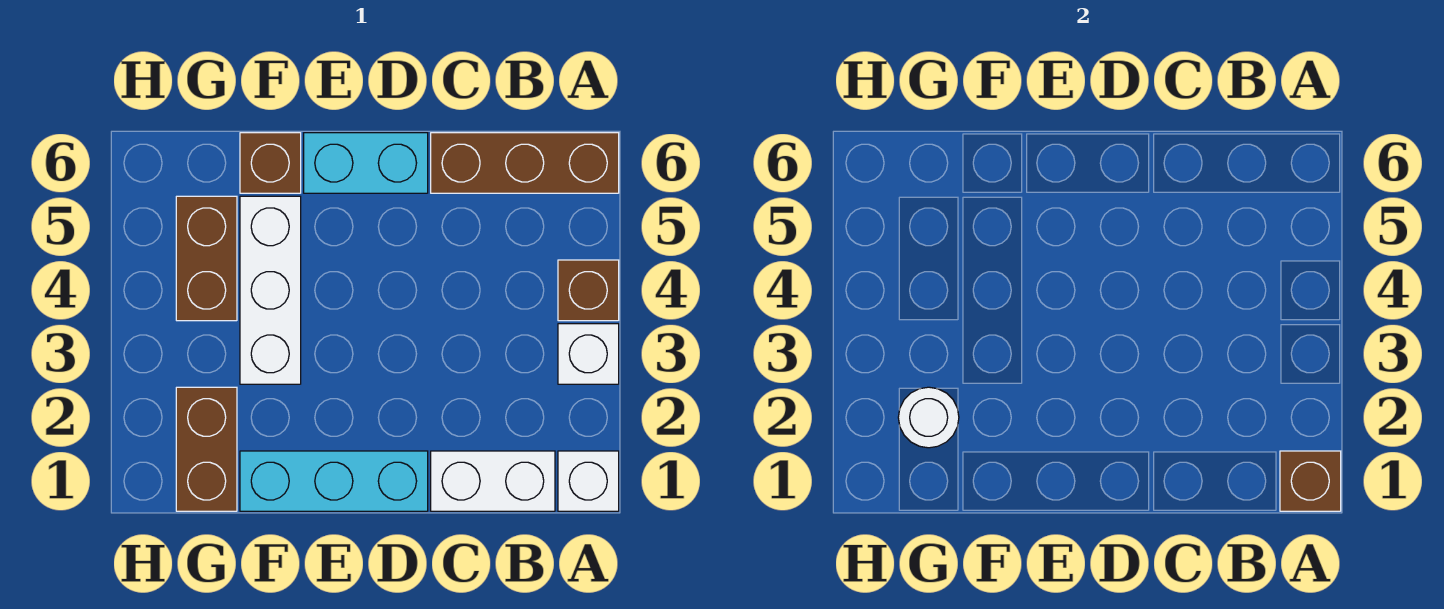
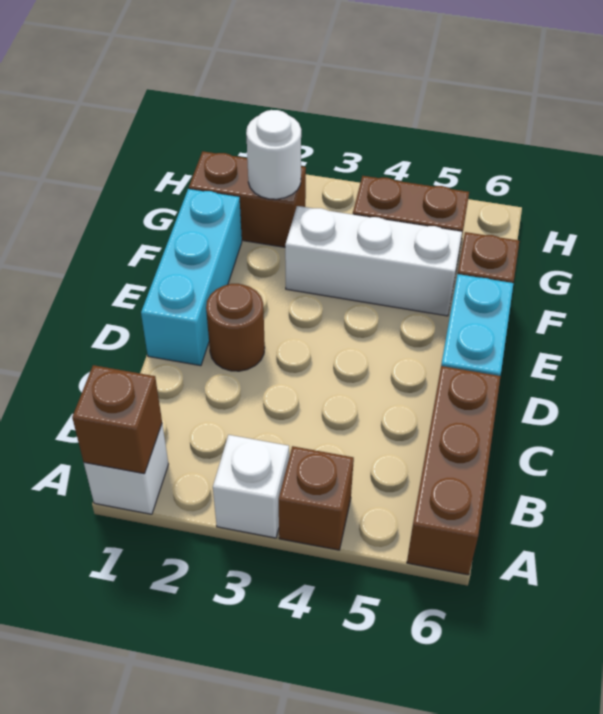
white 1x2 brick [431,451,555,511] -> none
none -> brown 1x1 round brick [206,284,265,371]

